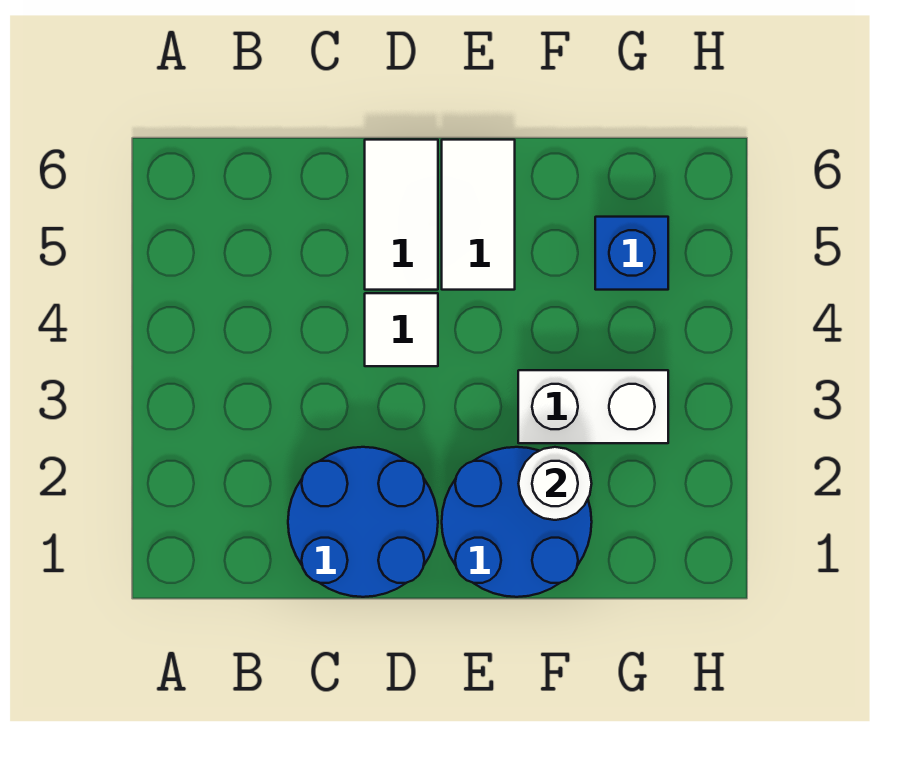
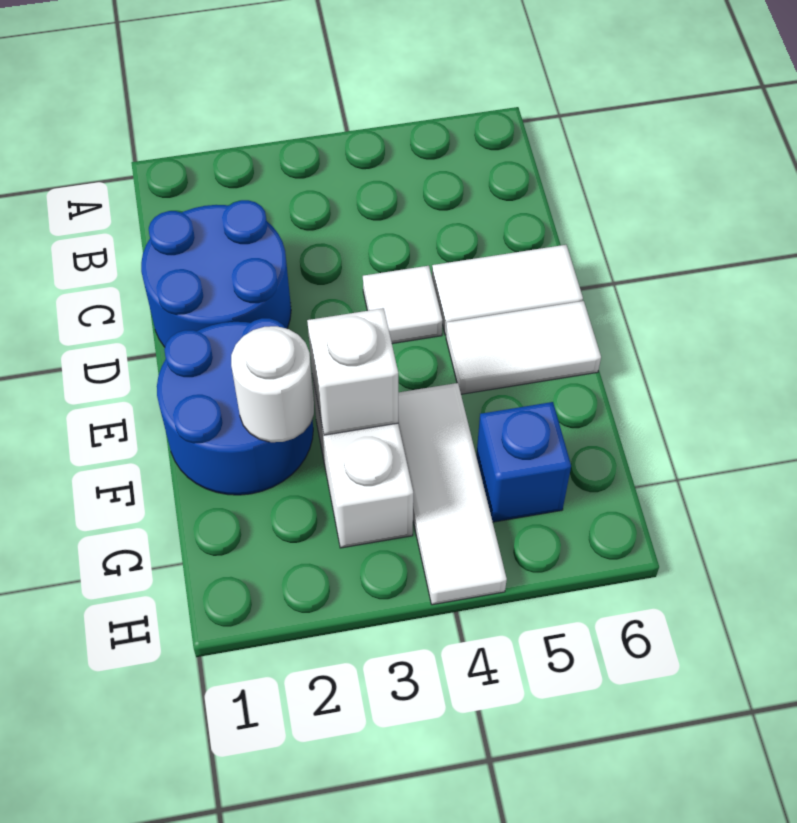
none -> white 1x1 brick [307,308,398,435]
none -> white 1x3 tile [398,383,507,605]

